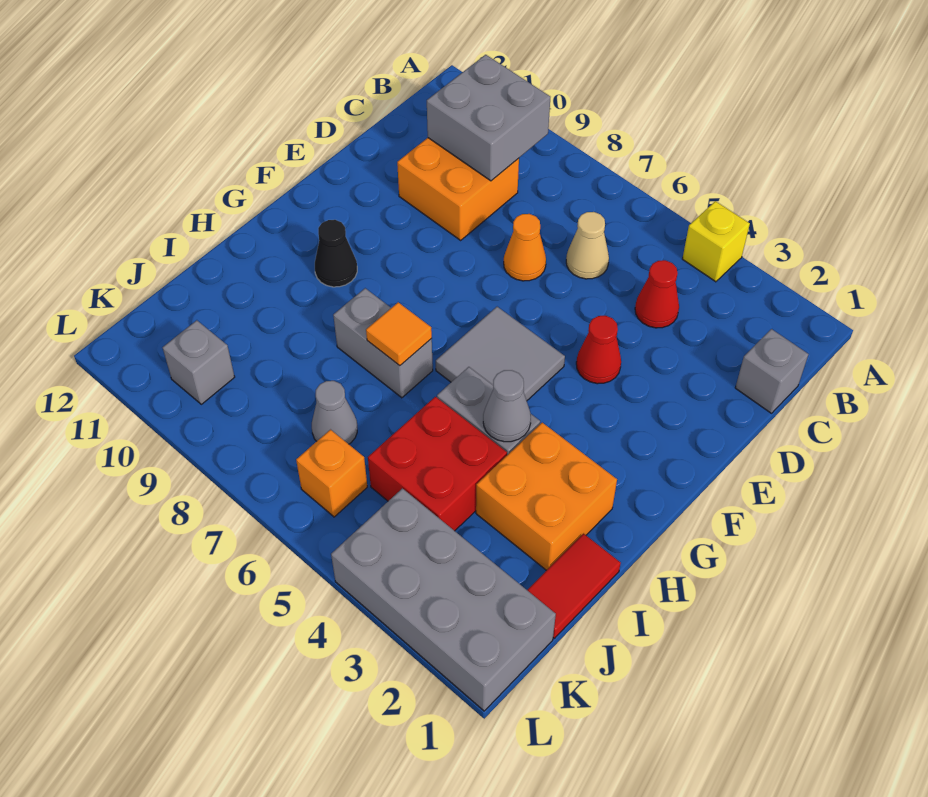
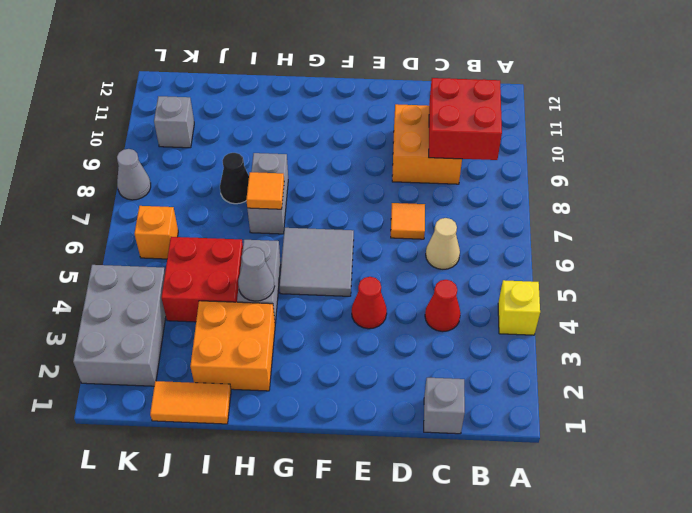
grey 2x2 brick [427,55,550,181] -> red 2x2 brick [429,78,502,160]
orange 1x1 cone [504,214,546,281] -> orange 1x1 tile [391,203,425,239]
black 1x1 cone [315,220,357,287] -> black 1x1 cone moved to [220,153,249,204]
red 1x2 tile [527,534,621,638] -> orange 1x2 tile [150,381,231,424]
grey 1x1 cone [312,381,357,444] -> grey 1x1 cone moved to [117,149,151,200]
grey 2x4 brick [331,488,556,711] -> grey 2x3 brick [73,265,166,386]

